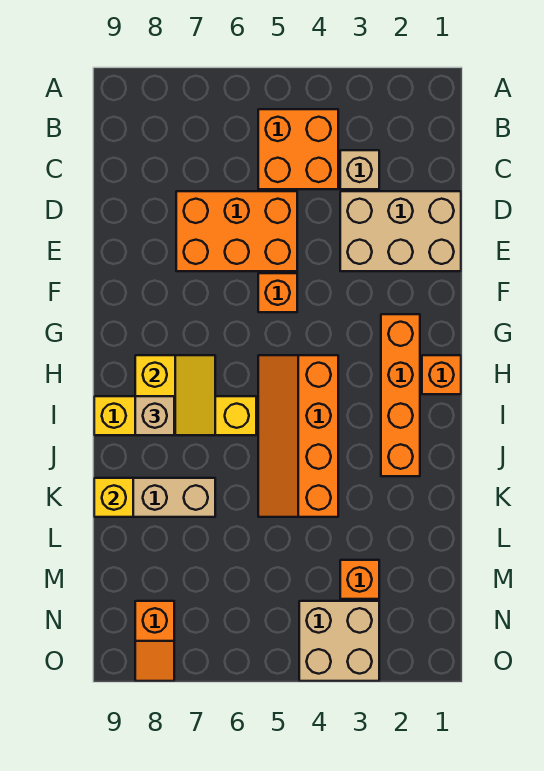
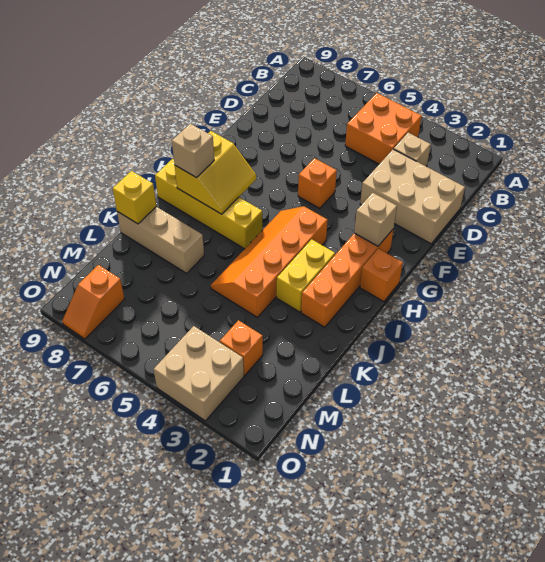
orange 2x3 brick [176,191,297,271] -> none
none -> tan 1x1 brick [354,193,397,246]
none -> yellow 1x2 brick [277,239,335,312]

